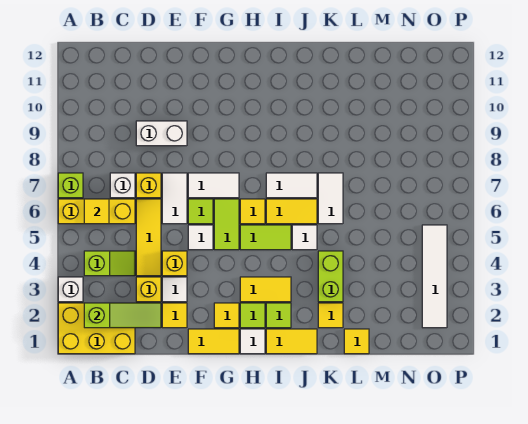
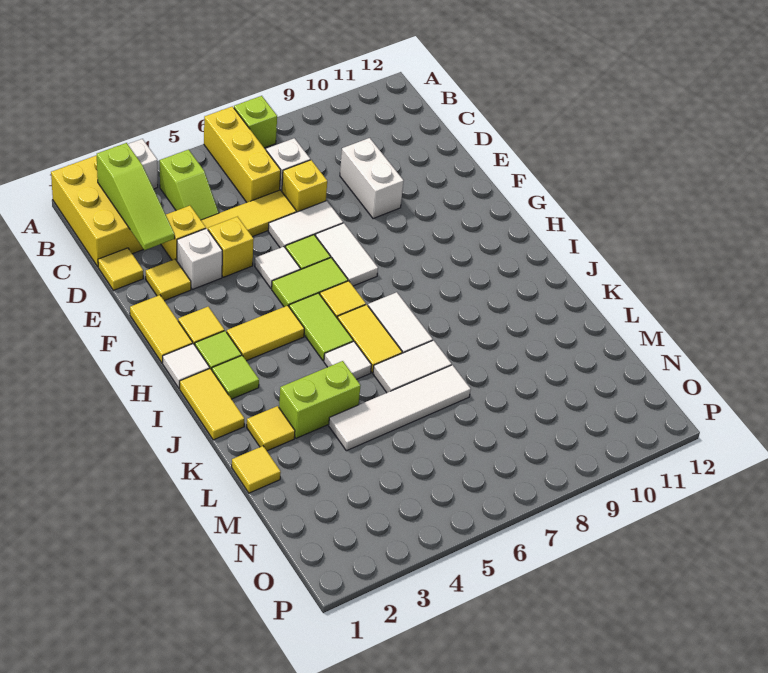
yellow 1x1 tile [84,199,109,224] -> yellow 1x1 tile moved to [98,248,143,290]
white 1x1 tile [162,277,187,302] -> white 1x1 brick [177,228,222,290]
yellow 1x2 tile [240,277,291,302] -> yellow 1x2 tile turned to [227,306,304,361]
white 1x4 tile [422,225,447,328] -> white 1x4 tile moved to [329,365,471,451]

